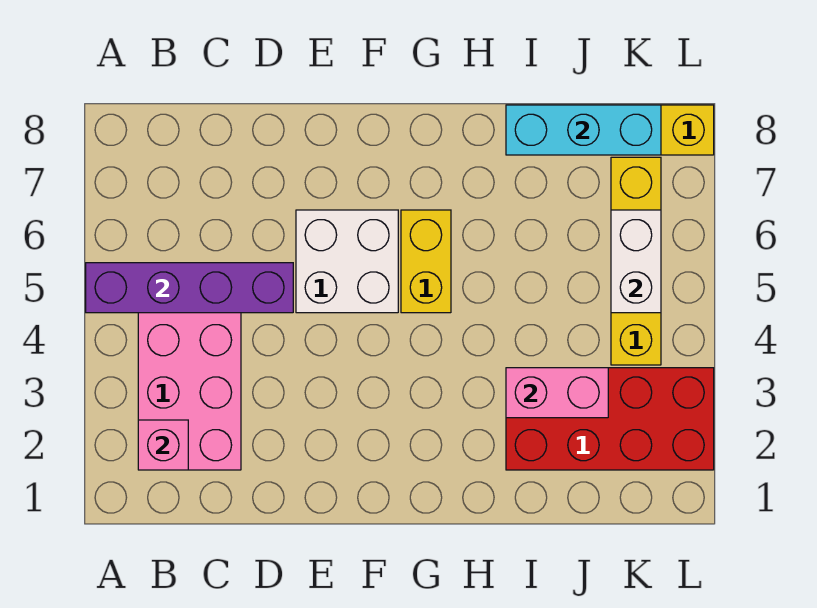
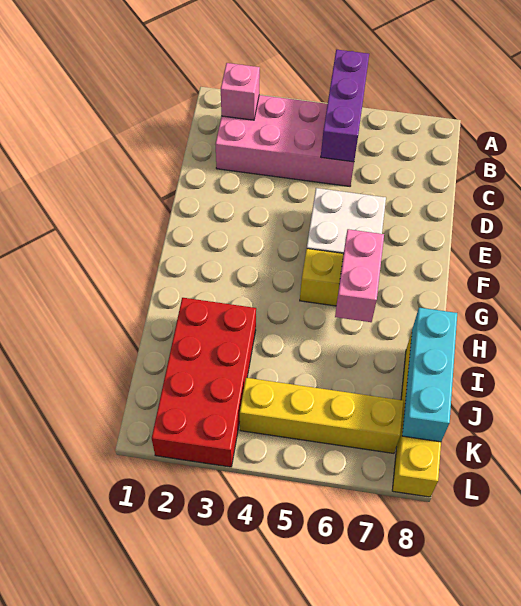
purple 1x4 brick [86,263,293,313] -> purple 1x3 brick [321,50,369,162]
pink 1x2 brick [506,368,608,418] -> pink 1x2 brick moved to [335,229,384,322]
white 1x2 brick [611,210,661,313] -> none

